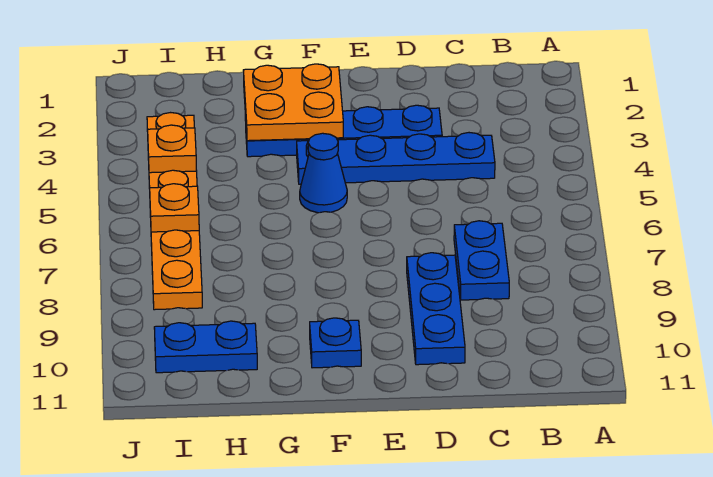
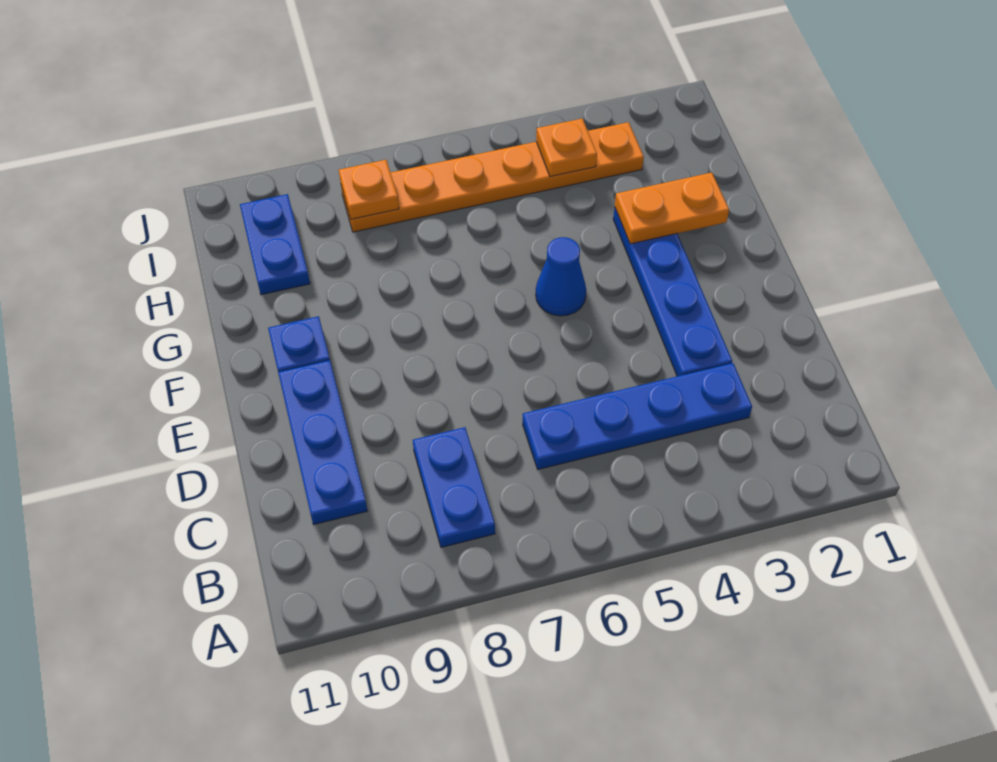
blue 1x4 plate [297,133,495,184] -> blue 1x4 plate turned to [523,363,752,469]
blue 1x2 plate [454,221,509,300] -> blue 1x2 plate turned to [413,427,495,547]
blue 1x3 plate [407,253,465,365] -> blue 1x3 plate turned to [278,360,367,525]
orange 2x2 plate [243,64,343,141] -> orange 1x2 plate [615,172,729,244]
orange 1x1 plate [150,184,199,232] -> orange 1x1 plate moved to [339,160,399,219]

